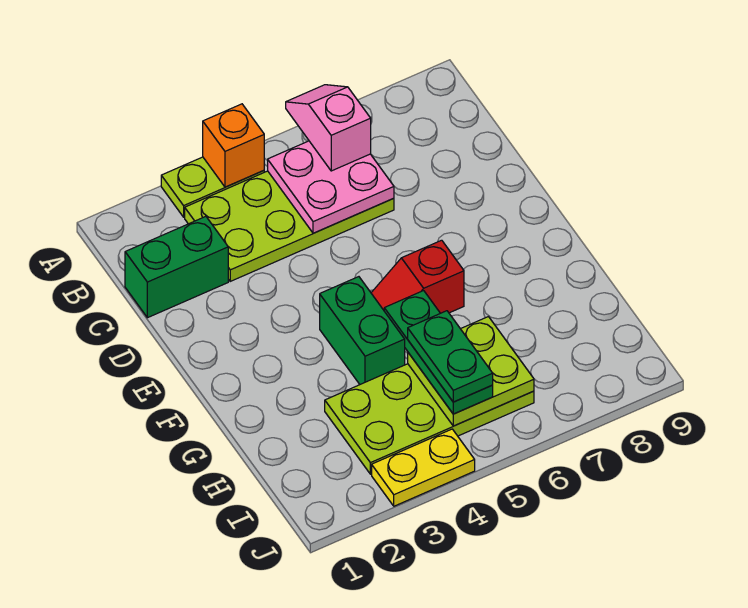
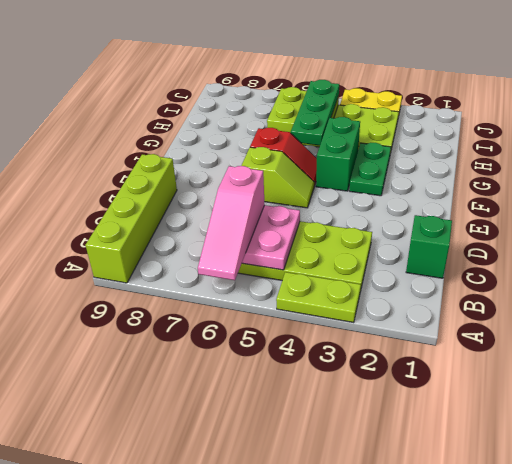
orange 1x1 brick [203,104,264,187] -> none
pink 1x2 slope [286,85,371,171] -> pink 1x3 slope [198,166,265,280]
none -> lime 1x4 brick [86,154,177,283]
green 1x2 brick [125,216,228,318] -> green 1x1 brick [406,215,452,278]
none -> lime 1x2 slope [241,147,314,208]
green 1x2 plate [408,311,493,402] -> green 1x2 plate moved to [349,143,391,196]

